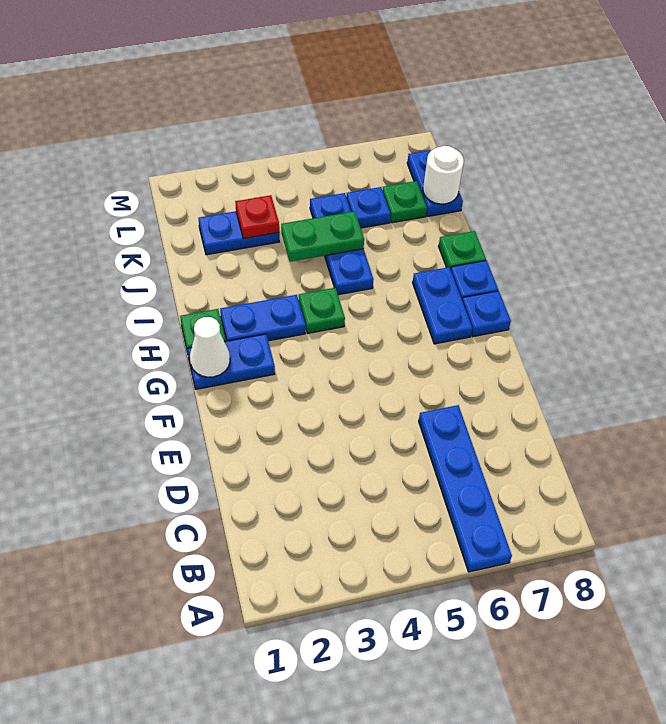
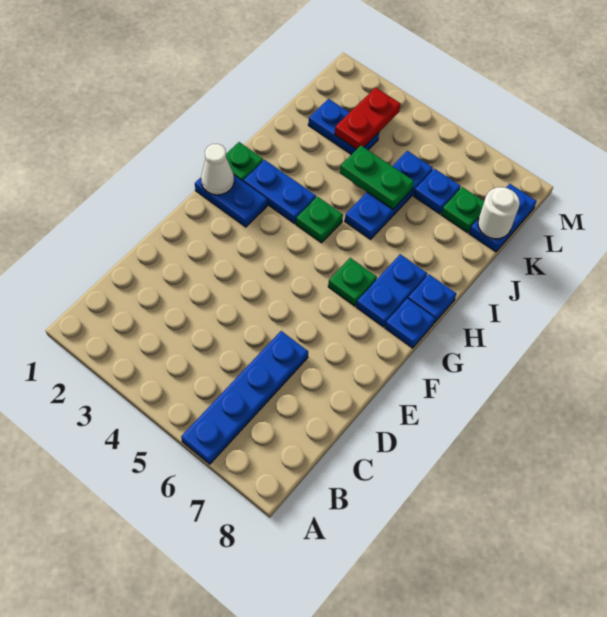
green 1x1 plate [439,231,486,269] -> green 1x1 plate moved to [328,258,377,306]
red 1x1 plate [235,195,279,239] -> red 1x2 plate [335,87,401,149]

